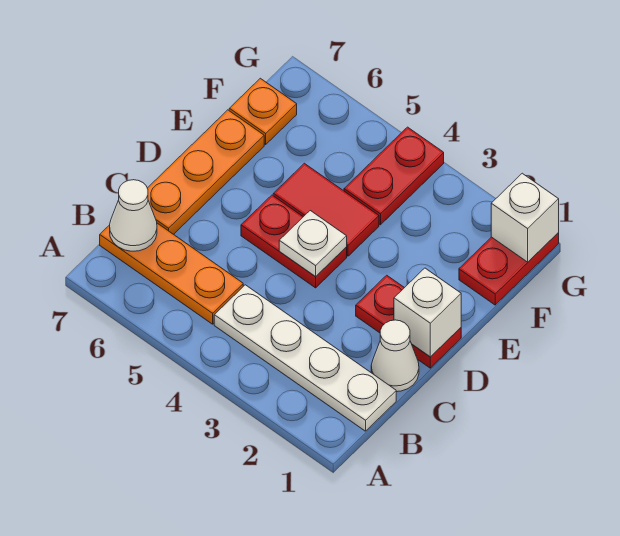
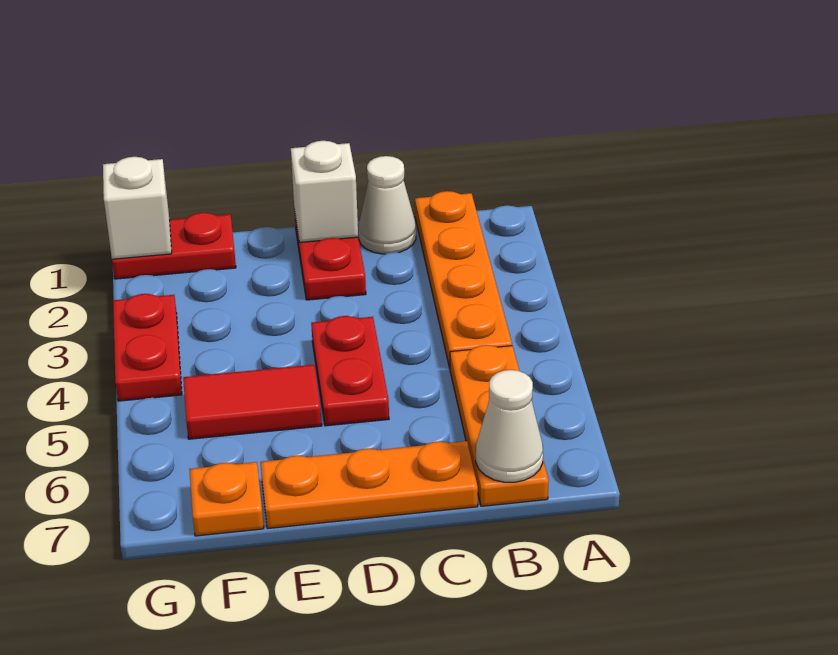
white 1x4 plate [214,285,396,431] -> orange 1x4 plate [415,191,512,368]
white 1x1 plate [279,211,347,277] -> none
red 1x2 tile [273,163,379,256] -> red 1x2 tile turned to [183,365,322,439]
red 1x2 plate [344,127,444,225] -> red 1x2 plate turned to [113,294,182,401]

